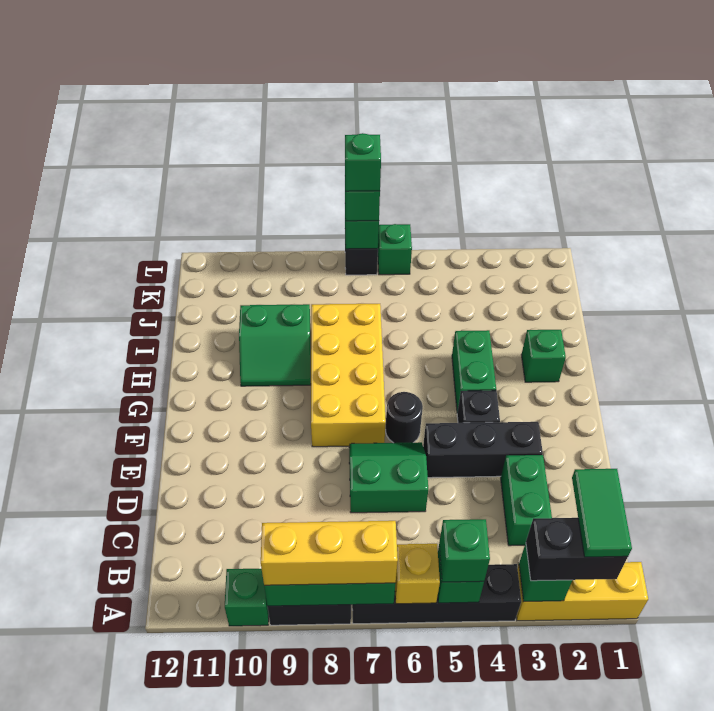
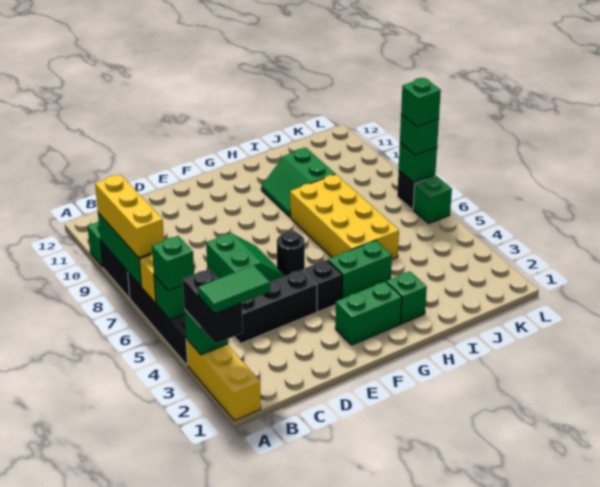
green 1x2 brick [501,455,552,546] -> green 1x2 brick moved to [335,281,402,345]
black 1x3 brick [423,422,543,478] -> black 1x3 brick turned to [234,270,317,343]
yellow 2x4 brick [311,304,386,447] -> yellow 2x4 brick turned to [290,174,399,259]

